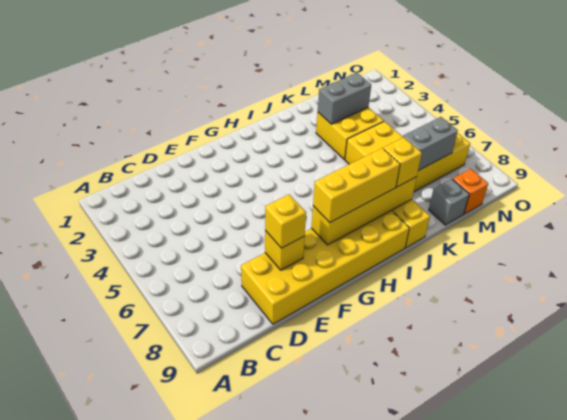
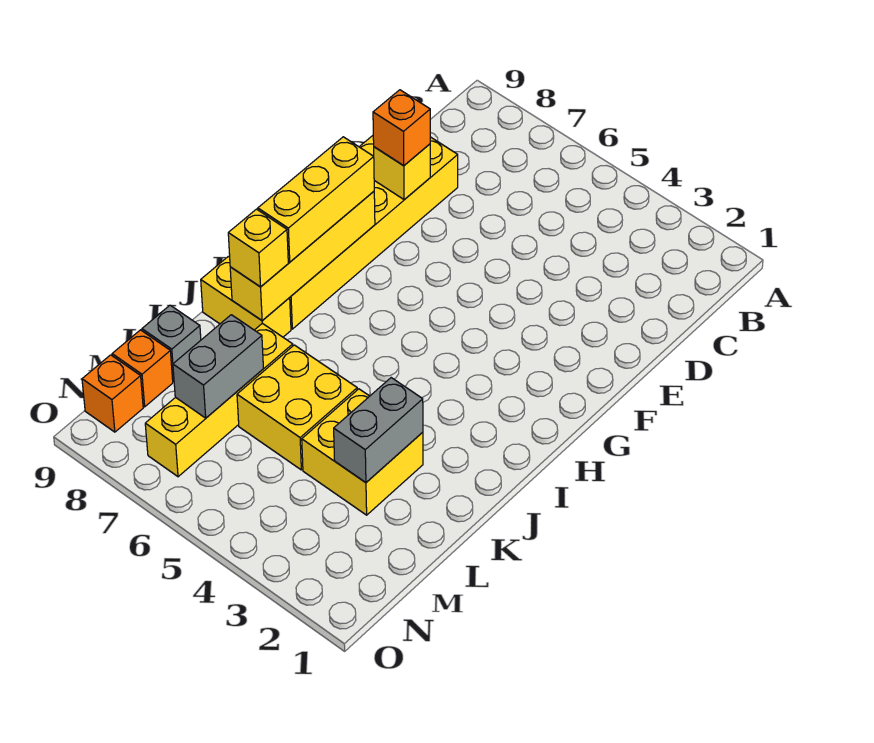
yellow 1x1 brick [265,195,306,248] -> orange 1x1 brick [373,90,430,166]
none -> orange 1x1 brick [82,355,143,432]

